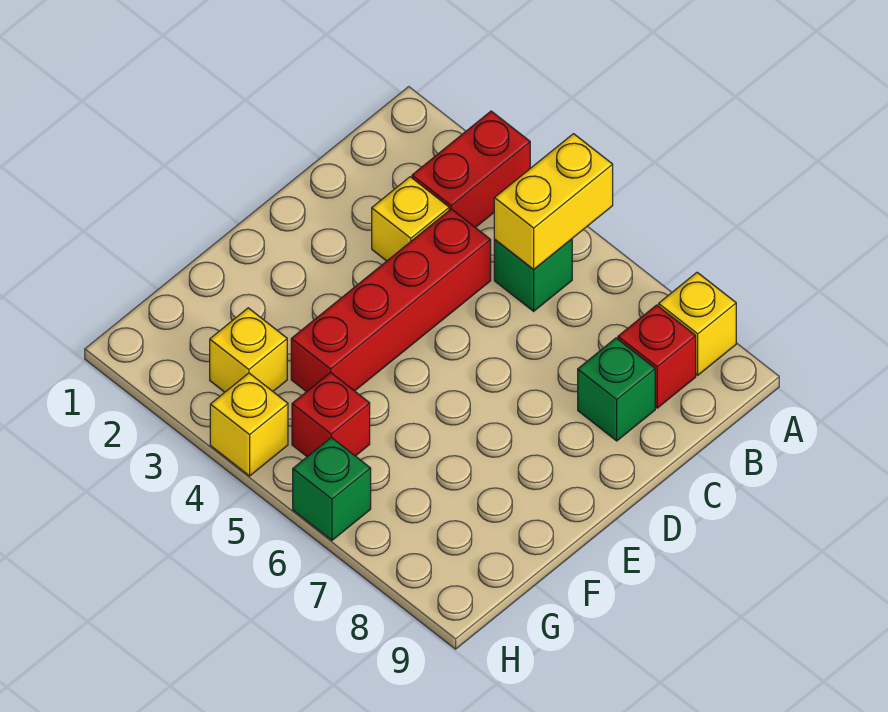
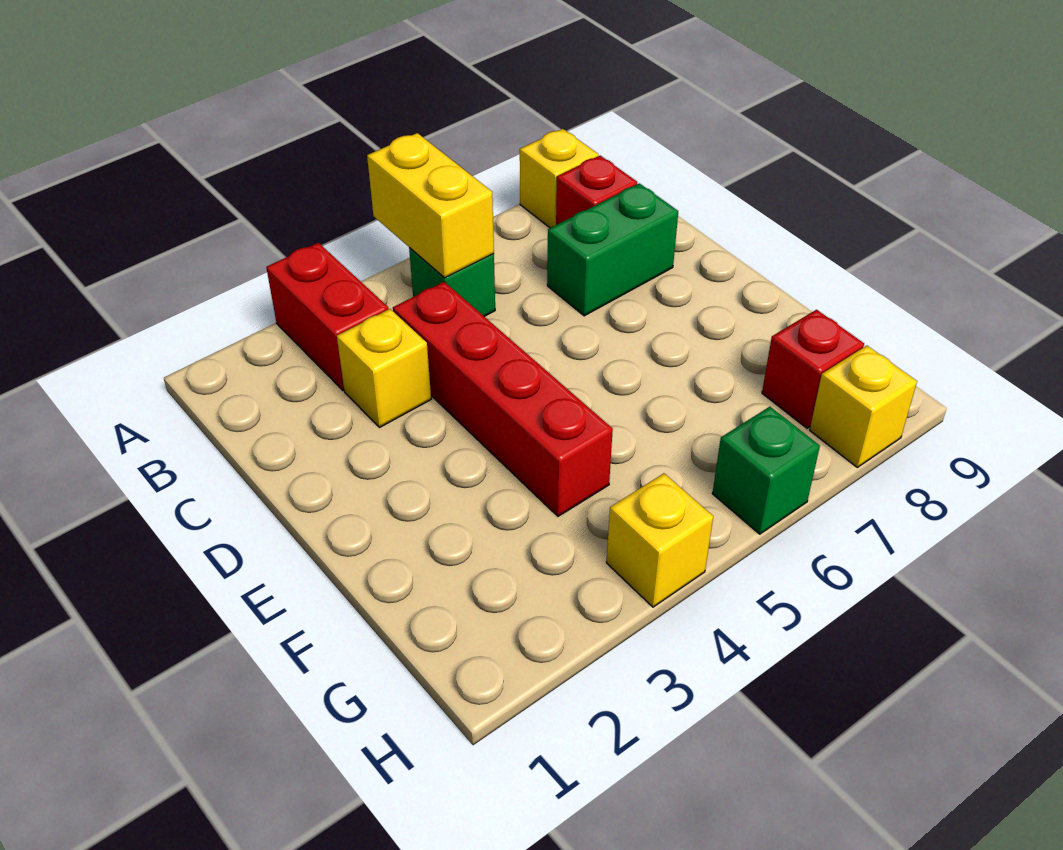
green 1x1 brick [578,338,655,441] -> green 1x2 brick [547,183,678,316]
yellow 1x1 brick [210,308,287,392] -> yellow 1x1 brick moved to [810,346,917,467]
red 1x1 brick [292,372,370,457] -> red 1x1 brick moved to [762,310,864,428]

